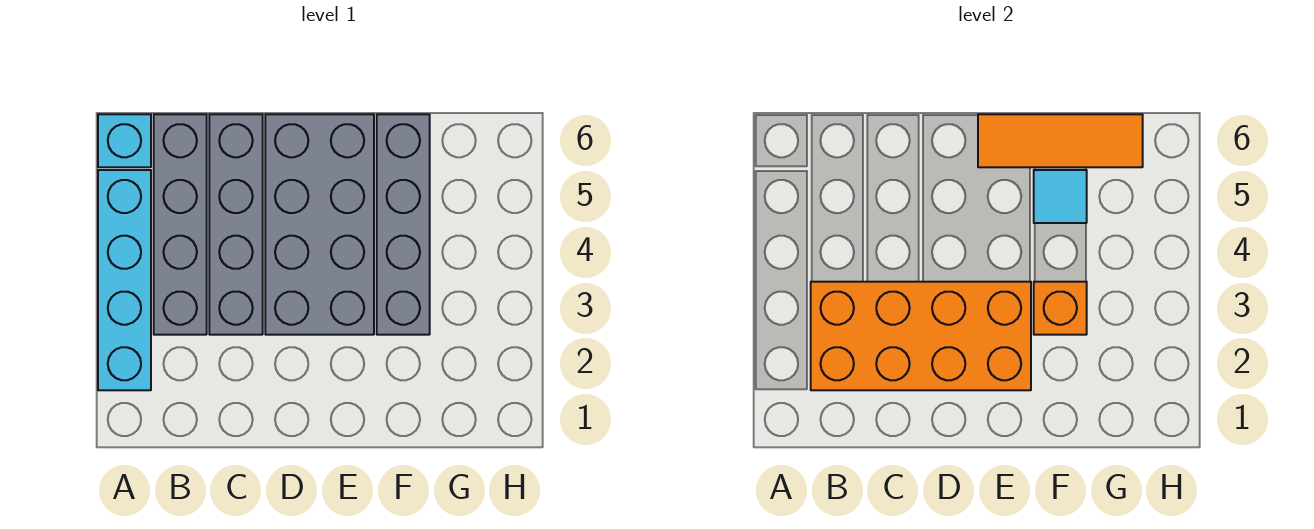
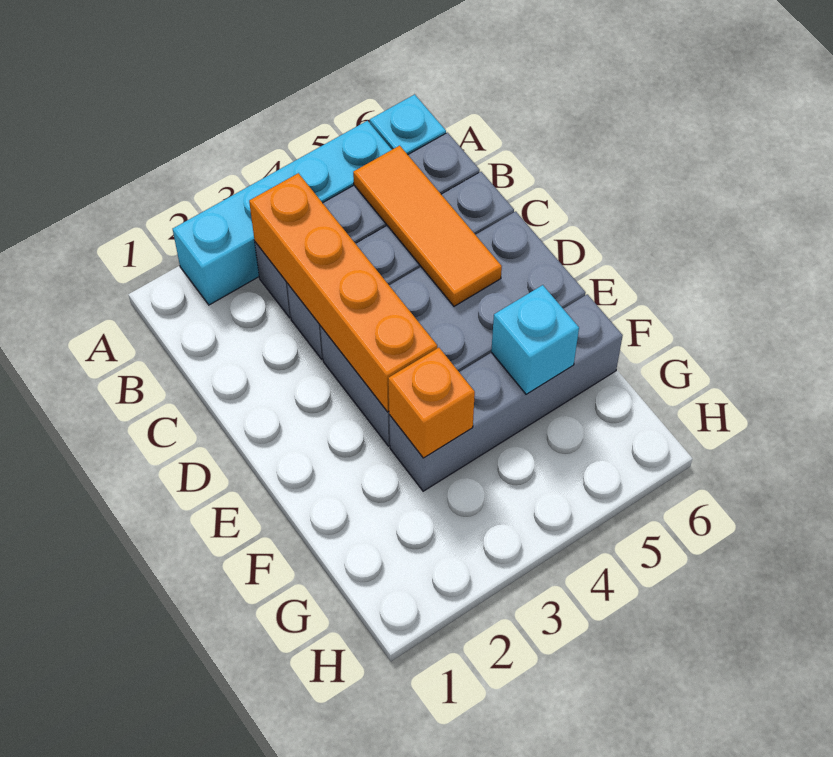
orange 2x4 brick [811,282,1031,390] -> orange 1x4 brick [249,173,437,412]
orange 1x3 tile [978,114,1143,167] -> orange 1x3 tile moved to [353,146,502,306]
cyan 1x1 tile [1034,170,1087,223] -> cyan 1x1 brick [491,285,579,394]

